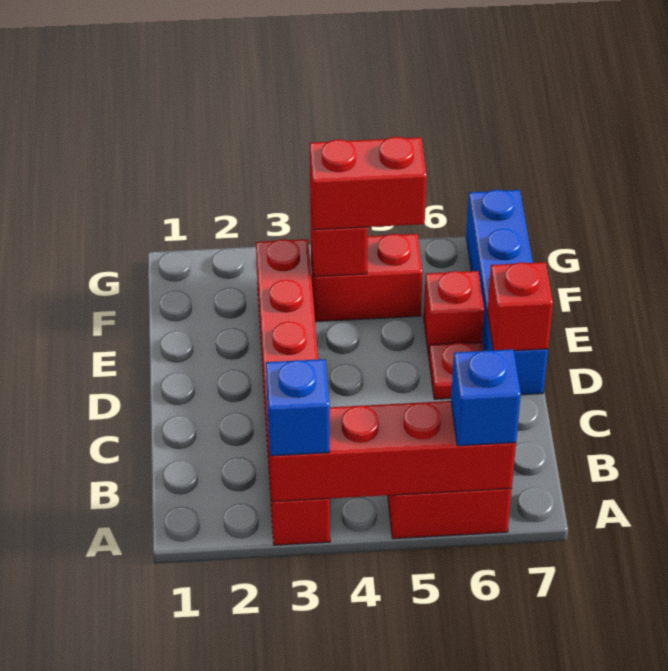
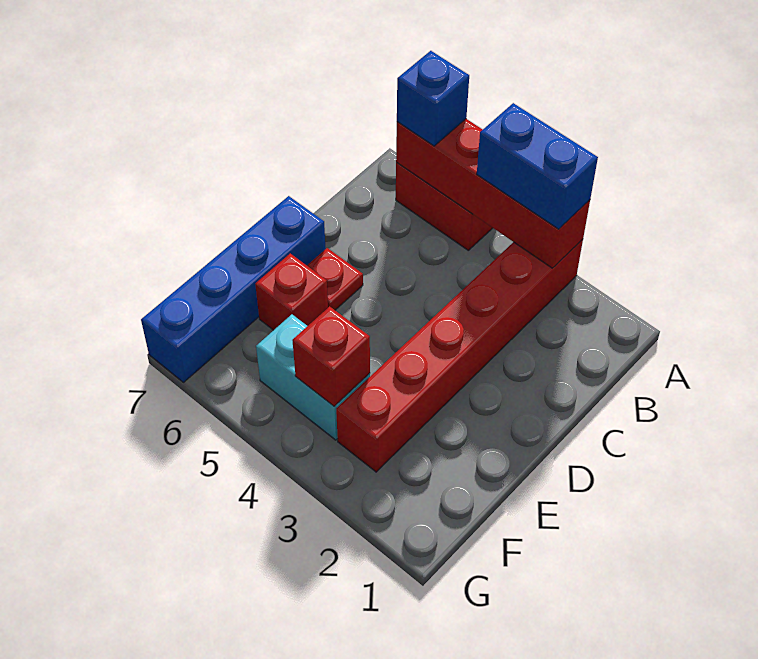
blue 1x1 brick [266,359,330,456] -> blue 1x2 brick [477,103,598,229]
red 1x1 brick [488,262,553,351] -> none
red 1x2 brick [311,234,423,322] -> cyan 1x2 brick [256,315,370,440]
red 1x2 brick [310,137,427,230] -> none

